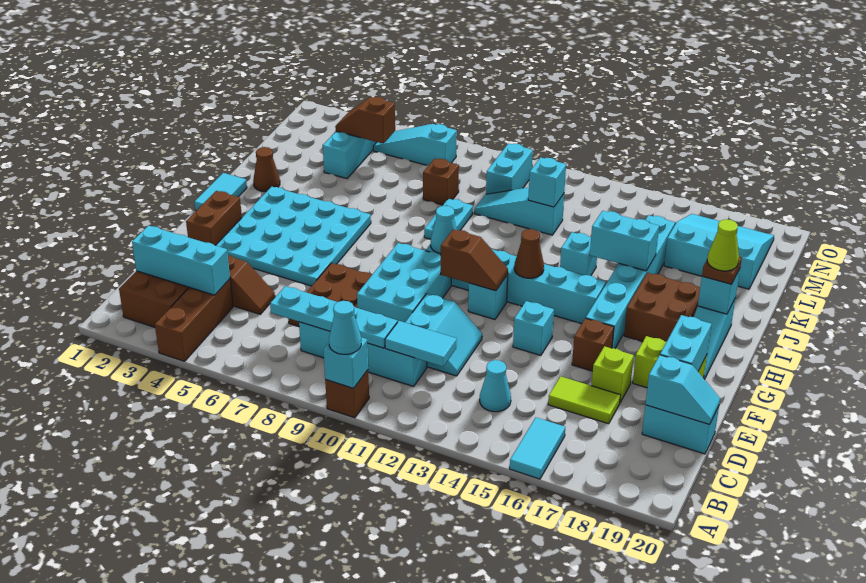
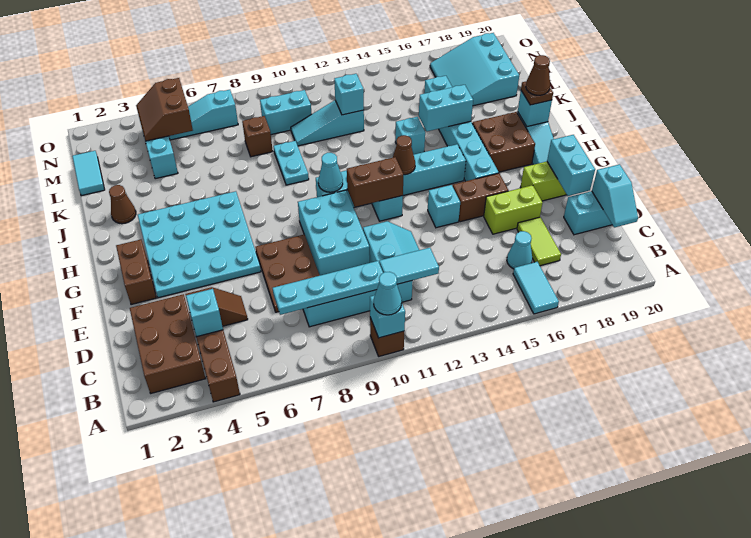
cyan 1x3 brick [132,226,230,295] -> cyan 1x1 brick [186,289,223,337]
cyan 1x1 cone [480,360,511,412] -> cyan 1x1 cone moved to [507,231,532,269]
lime 1x2 tile [548,376,620,424] -> lime 1x2 tile turned to [517,217,561,266]
cyan 1x2 slope [645,355,720,424] -> cyan 1x2 slope turned to [592,164,638,227]
lime 1x1 brick [591,346,634,402] -> lime 1x2 brick [484,185,543,234]
brown 1x1 brick [572,318,614,371] -> brown 1x2 brick [453,173,508,222]
brown 1x2 slope [441,229,508,291] -> brown 1x2 brick [347,157,404,207]
cyan 1x2 tile [195,173,247,211] -> cyan 1x2 tile moved to [72,151,105,196]
lime 1x1 cone [707,219,739,271] -> brown 1x1 cone [526,55,550,95]
cyan 3x3 slope [664,214,774,289] -> cyan 3x3 slope turned to [430,33,519,106]
brown 1x2 slope [335,97,395,144] -> brown 2x2 slope [136,78,193,141]
cyan 1x2 brick [486,143,533,194] -> cyan 1x2 brick turned to [260,90,311,135]

